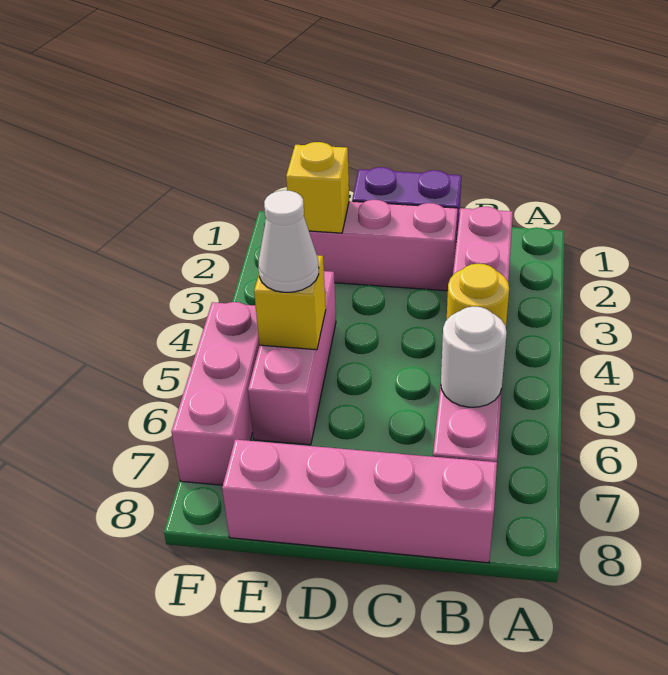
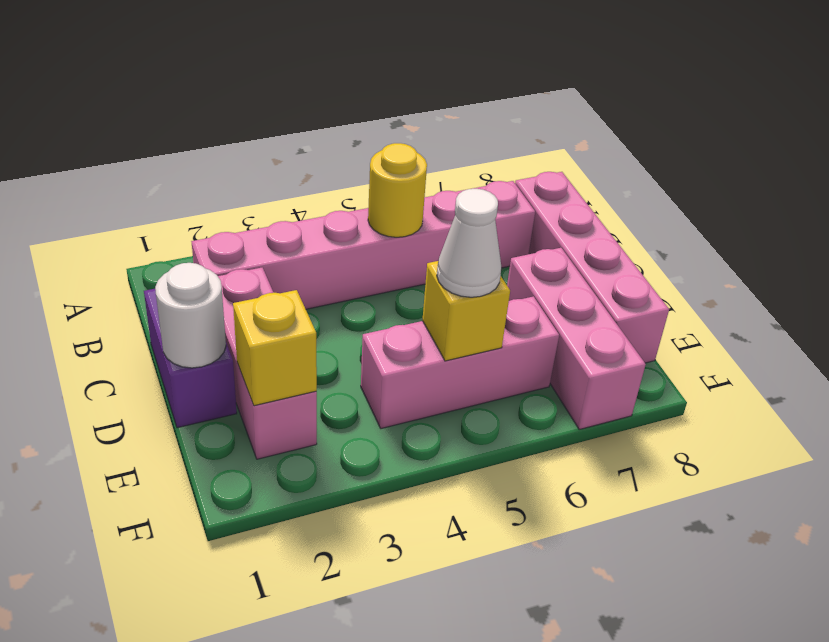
white 1x1 round brick [441,306,507,407] -> white 1x1 round brick moved to [155,263,226,368]
pink 1x3 brick [171,302,260,485] -> pink 1x3 brick turned to [507,248,646,429]

